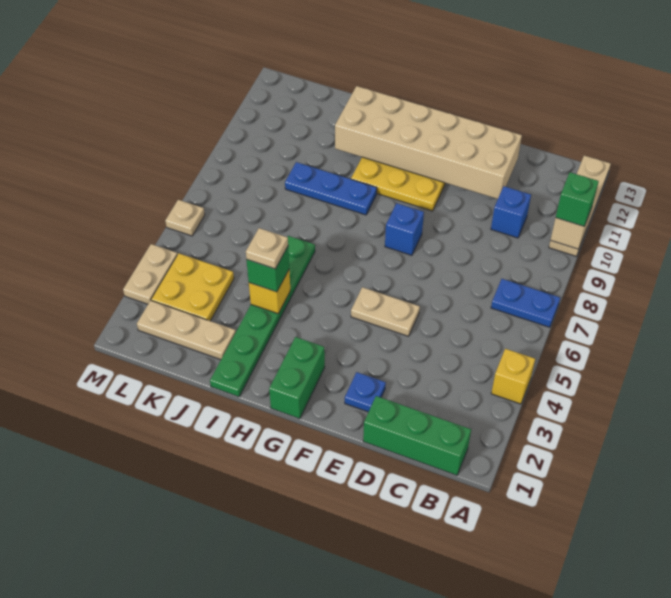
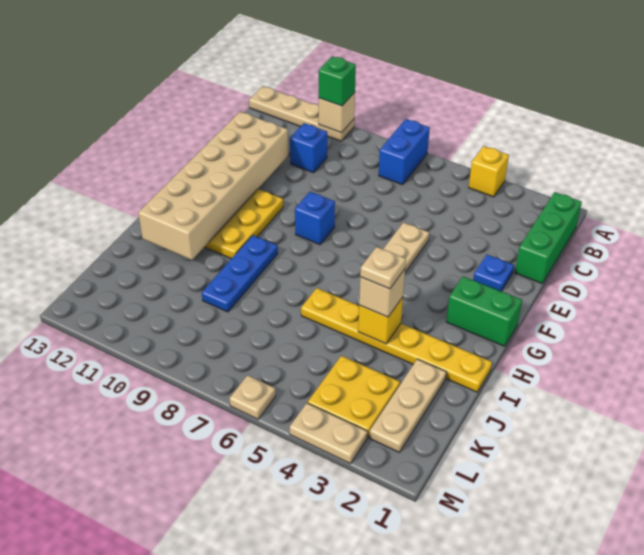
blue 1x2 plate [491,279,560,327] -> blue 1x2 brick [379,119,430,185]
green 1x6 plate [210,236,315,397] -> yellow 1x6 plate [301,288,492,392]
green 1x1 brick [246,247,289,292] -> tan 1x1 brick [359,269,405,317]

